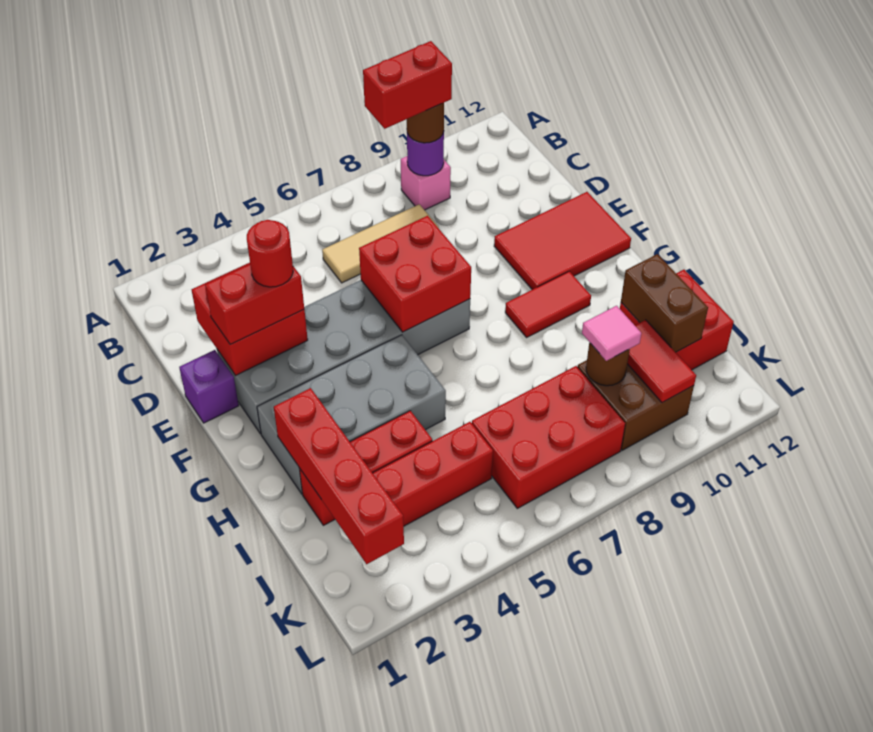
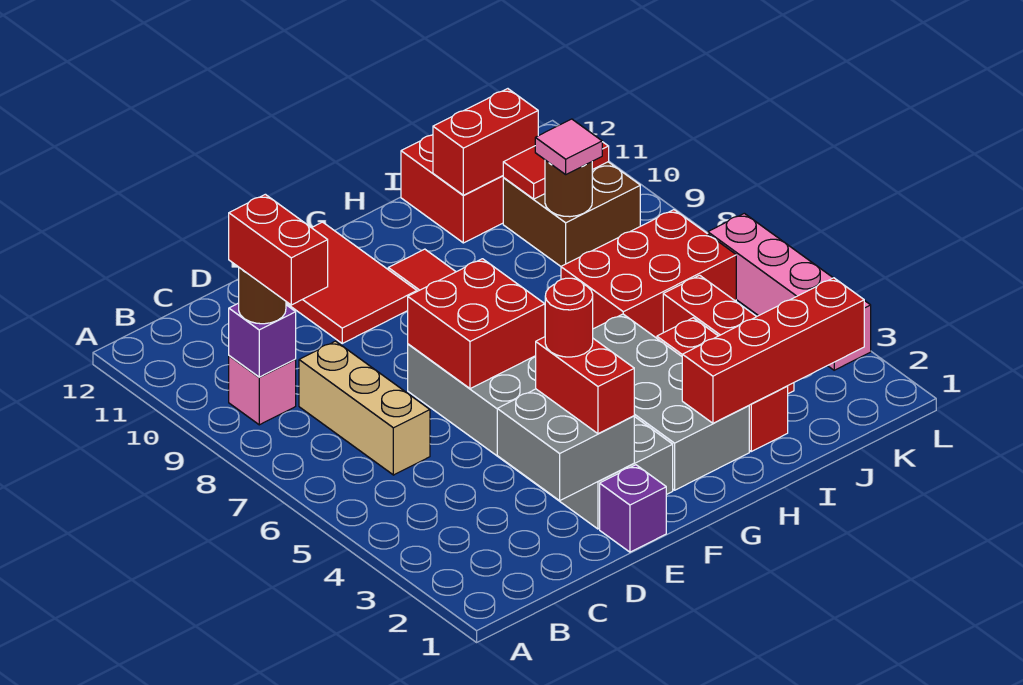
purple 1x1 round brick [407,132,444,176] -> purple 1x1 brick [229,303,296,377]
tan 1x3 tile [322,204,439,283] -> tan 1x3 brick [299,341,430,475]
red 2x2 brick [192,263,308,376] -> grey 2x2 brick [497,389,634,501]
brown 1x2 brick [621,254,708,352] -> red 1x2 brick [433,89,538,195]
red 2x3 brick [472,366,625,508] -> red 2x3 brick turned to [561,210,736,338]
none -> pink 1x4 brick [708,213,871,370]

